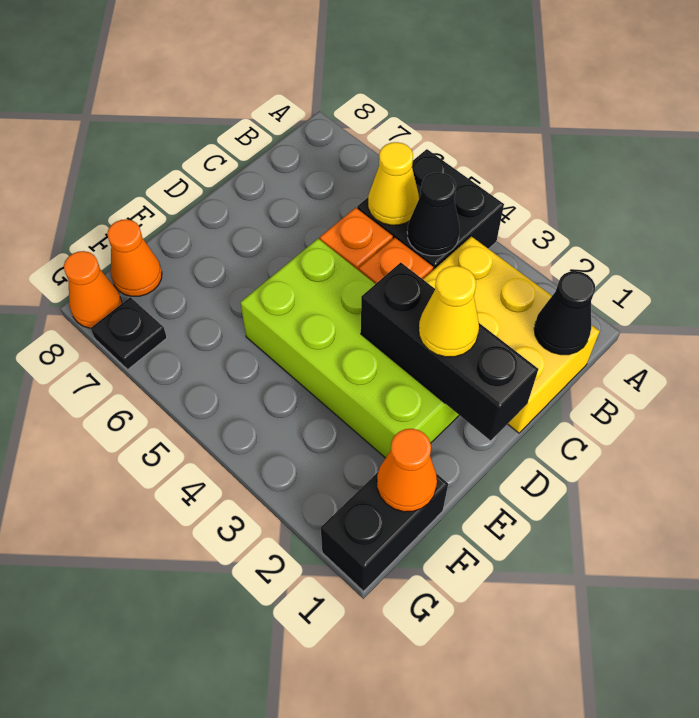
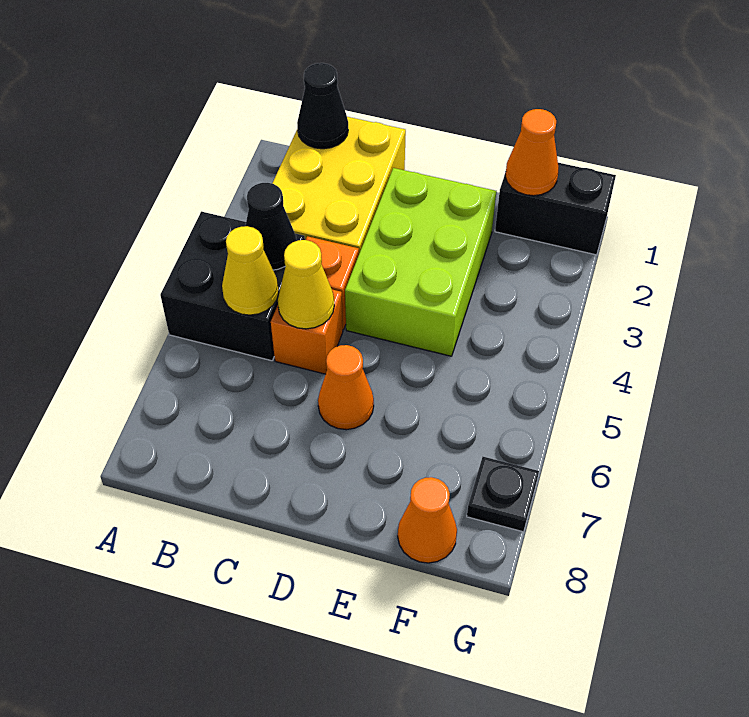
black 1x3 brick [361,262,538,441] -> none
lime 2x4 brick [240,239,459,458] -> lime 2x3 brick [345,168,496,356]
yellow 1x1 cone [419,266,479,357] -> yellow 1x1 cone moved to [278,240,334,329]
orange 1x1 cone [64,251,122,328] -> orange 1x1 cone moved to [318,345,374,430]

